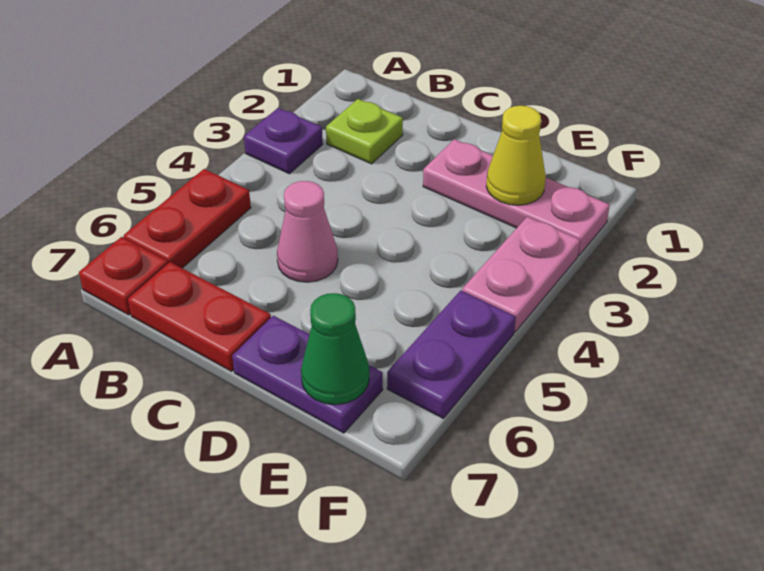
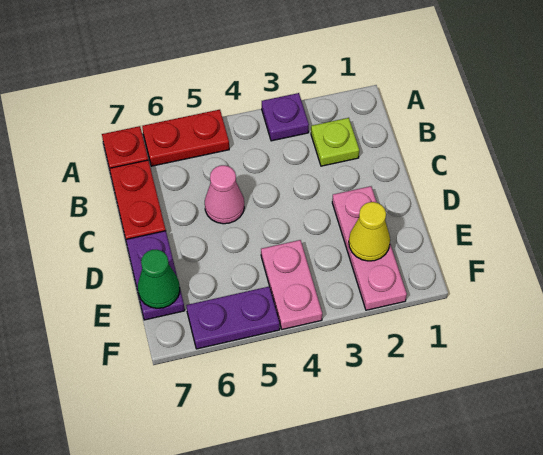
pink 1x2 plate [462,217,580,332] -> pink 1x2 plate turned to [261,240,322,329]

